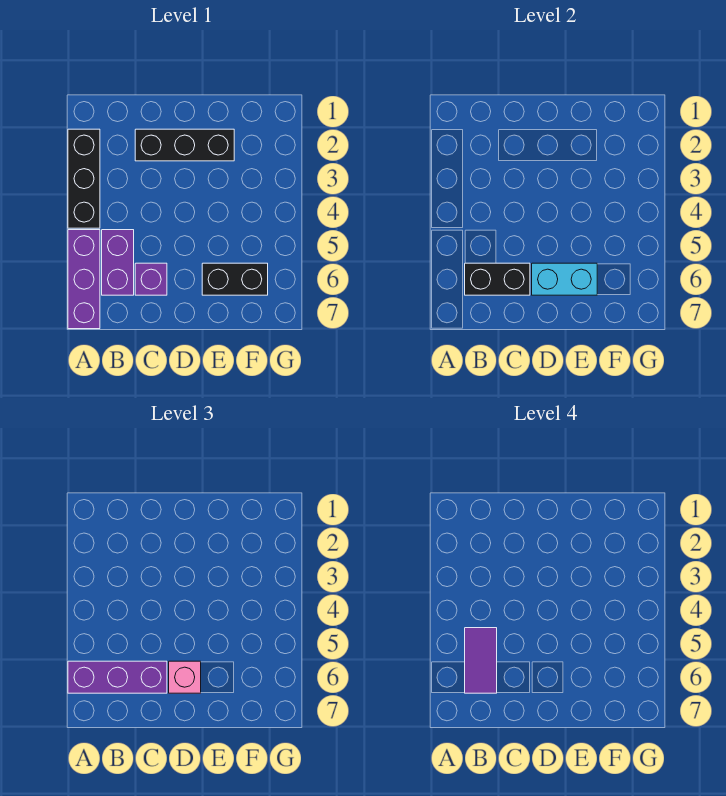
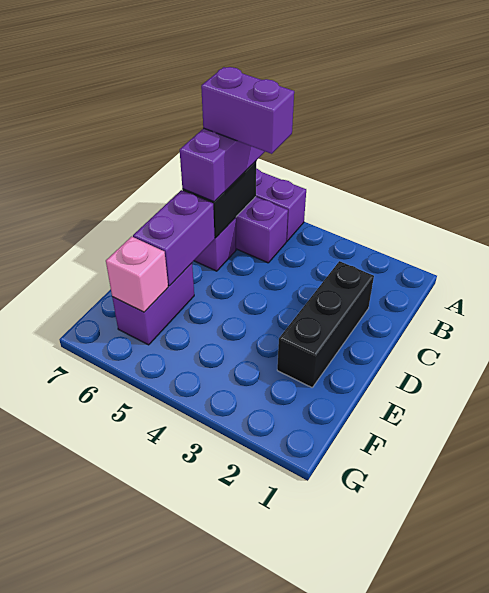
black 1x3 brick [68,129,100,228] -> none
purple 1x2 tile [465,628,497,693] -> purple 1x2 brick [201,67,294,154]
cyan 1x2 brick [532,263,597,295] -> purple 1x2 brick [133,190,215,286]
pink 1x1 brick [169,661,201,693] -> pink 1x1 brick moved to [106,236,168,312]
black 1x2 brick [202,263,268,295] -> purple 1x2 brick [112,263,194,345]

